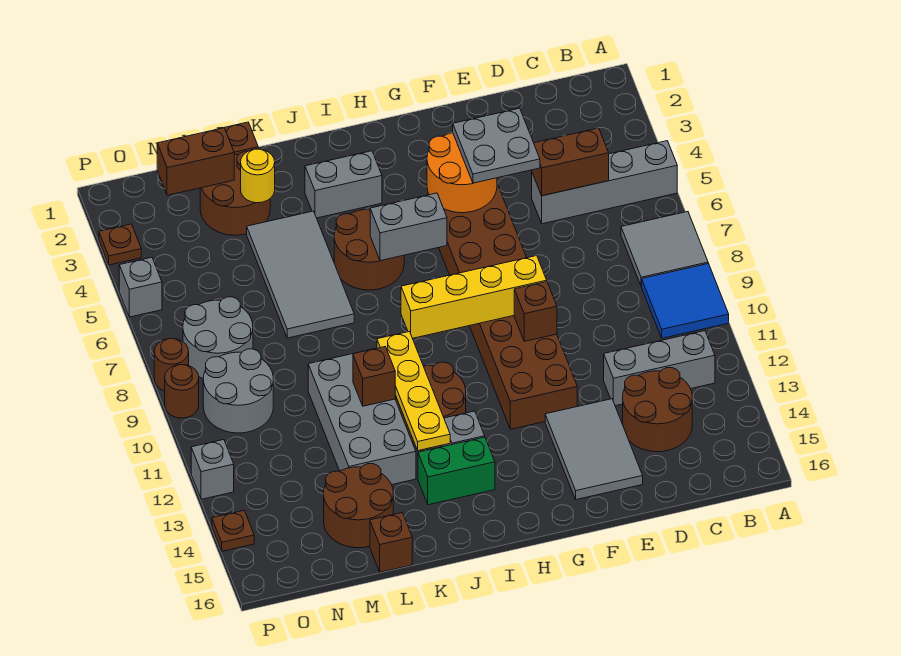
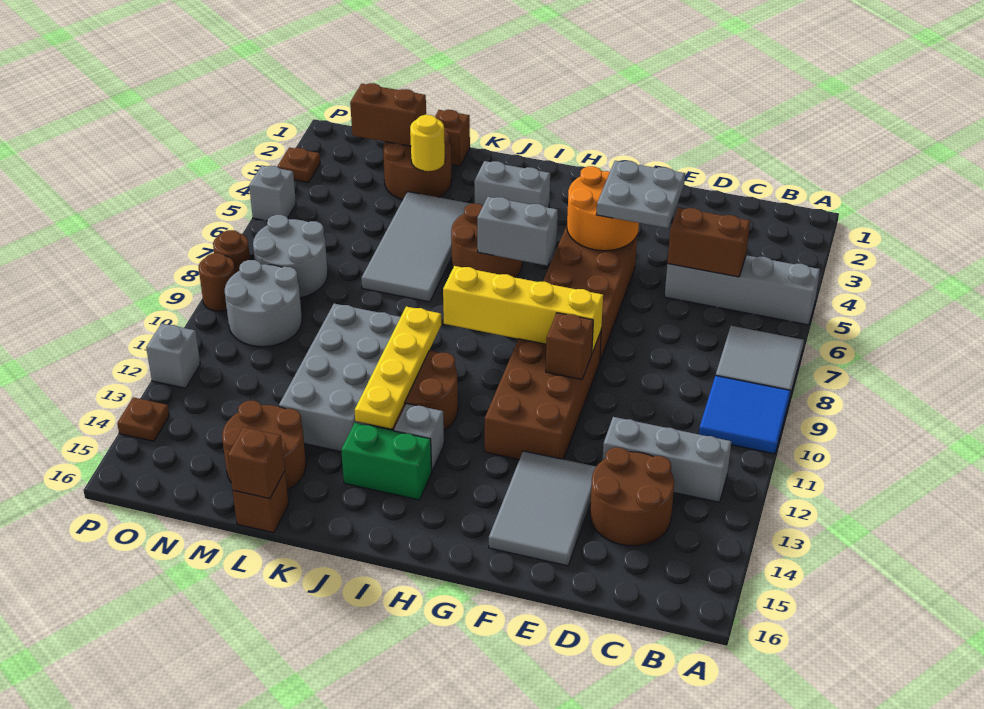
brown 1x1 brick [353,347,395,406] -> brown 1x1 brick moved to [228,427,285,499]

